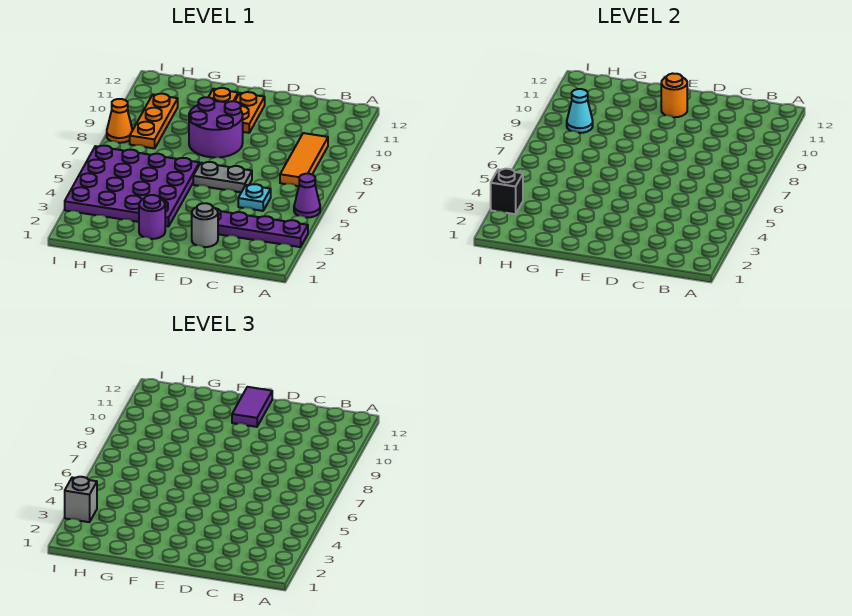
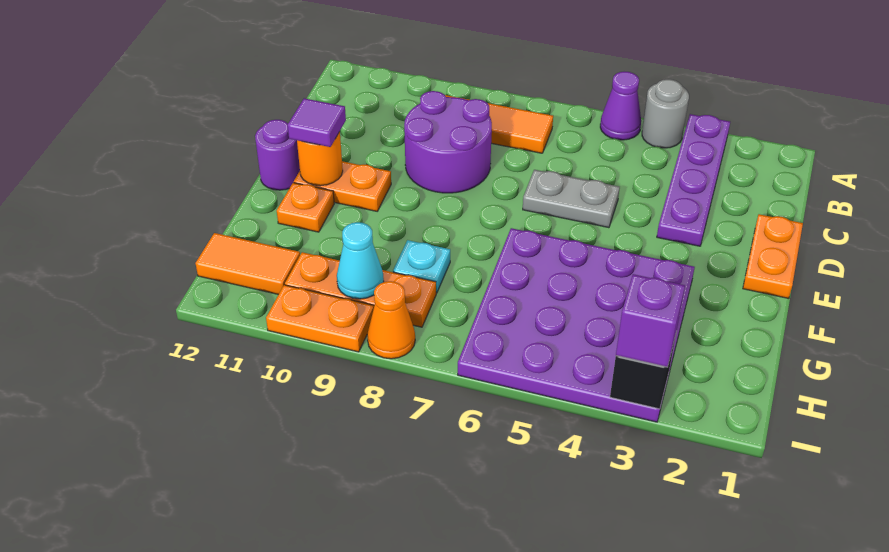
cyan 1x1 plate [238,184,271,211] -> cyan 1x1 plate moved to [393,240,450,293]
none -> orange 1x2 plate [743,214,803,298]
grey 1x1 round brick [192,203,218,247] -> grey 1x1 round brick moved to [642,79,689,148]
grey 1x2 plate [193,162,252,192] -> grey 1x2 plate turned to [523,170,620,228]
purple 2x2 round brick [189,97,243,157] -> purple 2x2 round brick moved to [404,91,492,193]
purple 1x2 tile [232,387,272,427] -> purple 1x1 tile [288,98,346,147]
purple 1x1 round brick [139,195,165,239] -> purple 1x1 round brick moved to [255,120,300,190]
none -> orange 1x2 tile [195,233,300,294]
grey 1x1 brick [65,477,97,522] -> purple 1x1 brick [616,274,685,367]
none -> orange 1x2 plate [266,285,374,352]

